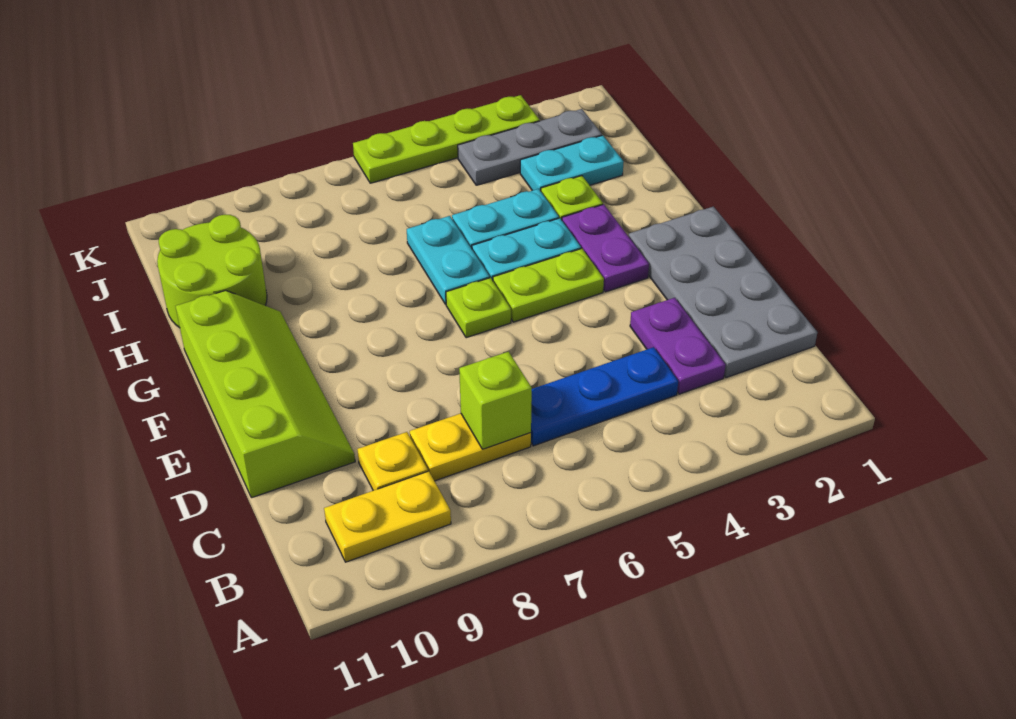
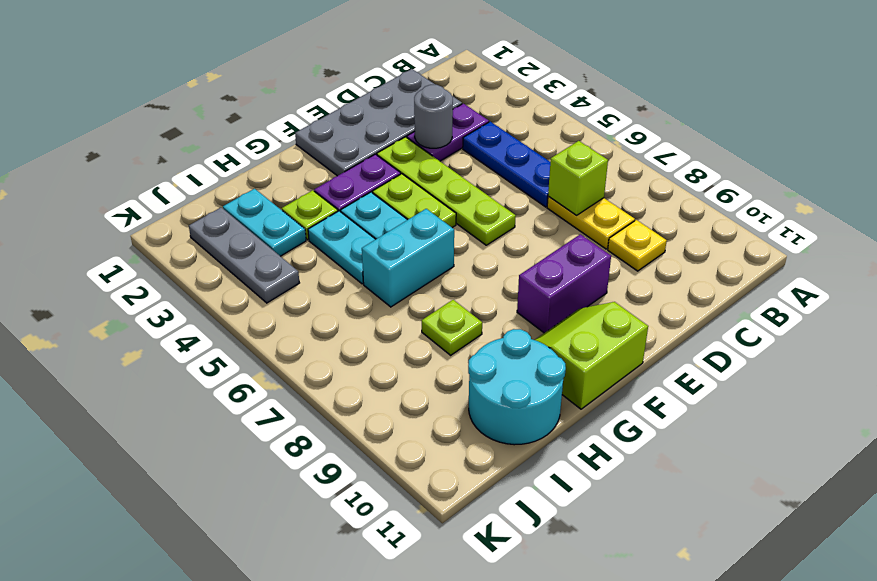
yellow 1x2 plate [324,471,451,562] -> none
none -> grey 1x1 round brick [414,85,453,148]
lime 2x4 slope [175,290,355,498] -> lime 2x2 slope [535,302,648,409]
none -> purple 1x2 brick [517,234,611,333]
lime 1x1 plate [446,278,511,338] -> lime 1x1 plate moved to [422,300,482,355]
cyan 1x2 plate [407,216,490,304] -> cyan 1x2 brick [362,209,454,307]
lime 2x2 round brick [157,215,267,328] -> cyan 2x2 round brick [468,329,566,445]
lime 1x4 plate [353,95,540,183] -> lime 1x4 plate moved to [377,137,516,245]

